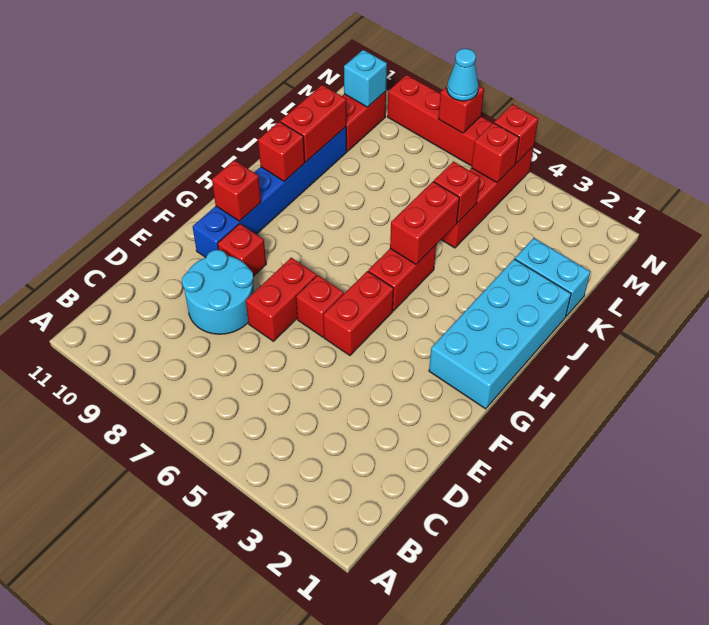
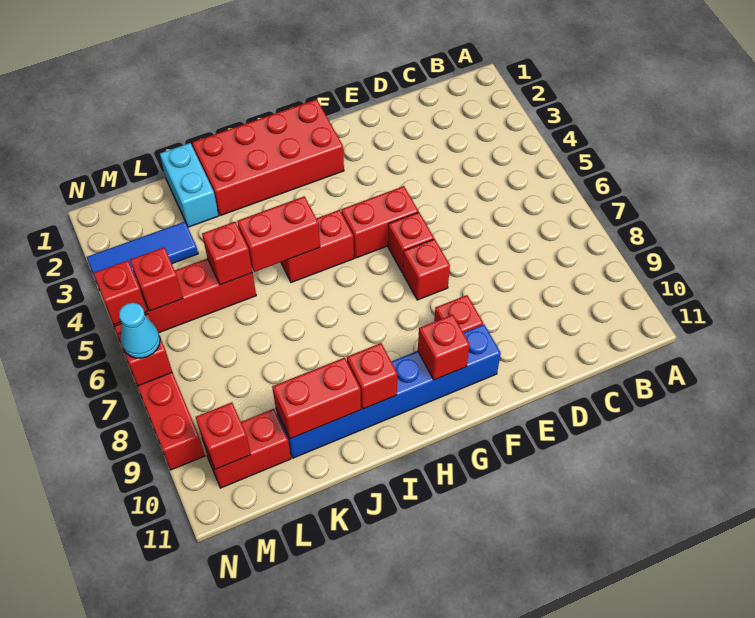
cyan 2x2 round brick [182,250,254,334] -> none
red 1x2 brick [246,258,317,341] -> red 1x1 brick [403,239,450,300]
cyan 2x4 brick [429,259,571,409] -> red 2x4 brick [192,99,344,215]
none -> blue 1x3 tile [87,222,198,290]
cyan 1x1 brick [344,50,387,107] -> red 1x1 brick [196,402,251,469]

